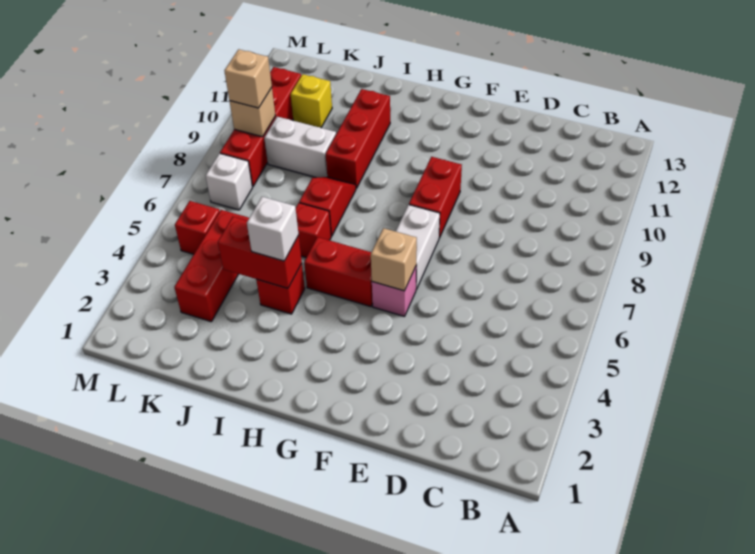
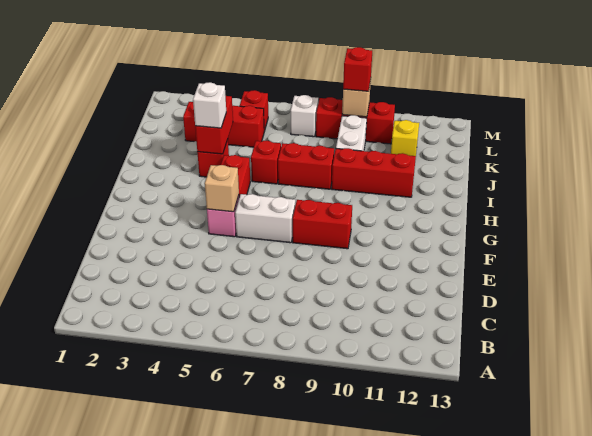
red 1x2 slope [299,177,356,236] -> red 1x2 brick [278,143,334,189]
red 1x4 brick [220,67,301,187] -> red 1x3 brick [316,97,395,144]
tan 1x1 brick [224,49,272,108] -> red 1x1 brick [343,47,372,91]

